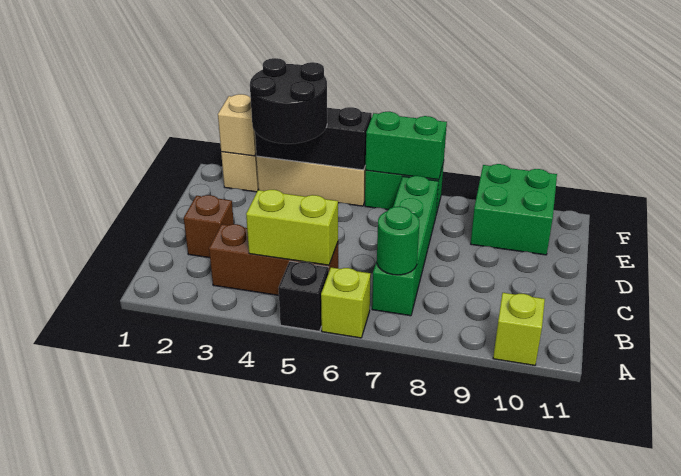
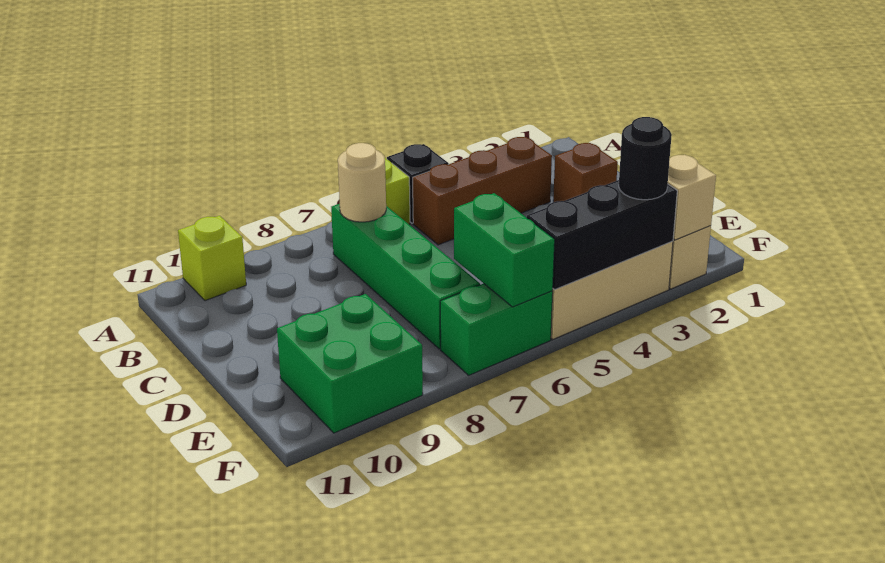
lime 1x2 brick [246,190,338,265] -> none
green 1x1 round brick [377,206,419,275] -> tan 1x1 round brick [338,143,386,222]
black 2x2 round brick [250,58,327,144] -> black 1x1 round brick [619,117,672,200]
green 1x2 brick [366,112,447,180] -> green 1x2 brick turned to [454,193,555,307]

